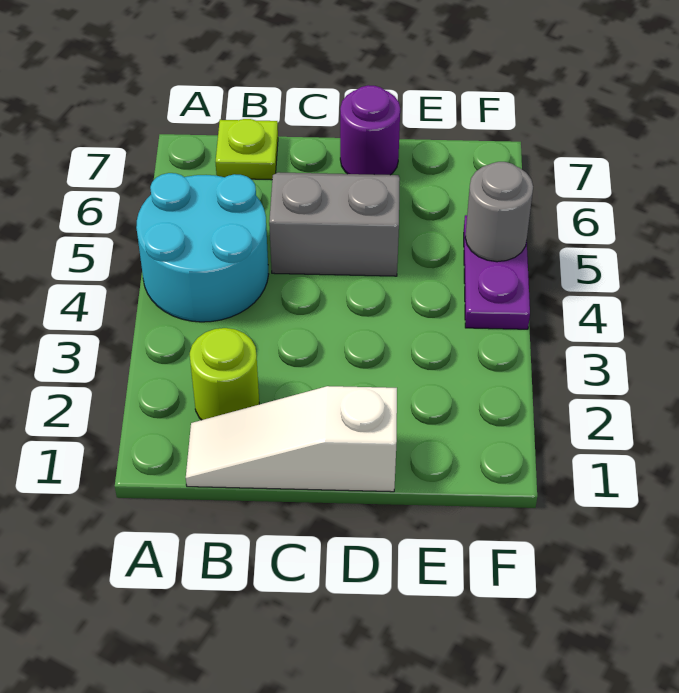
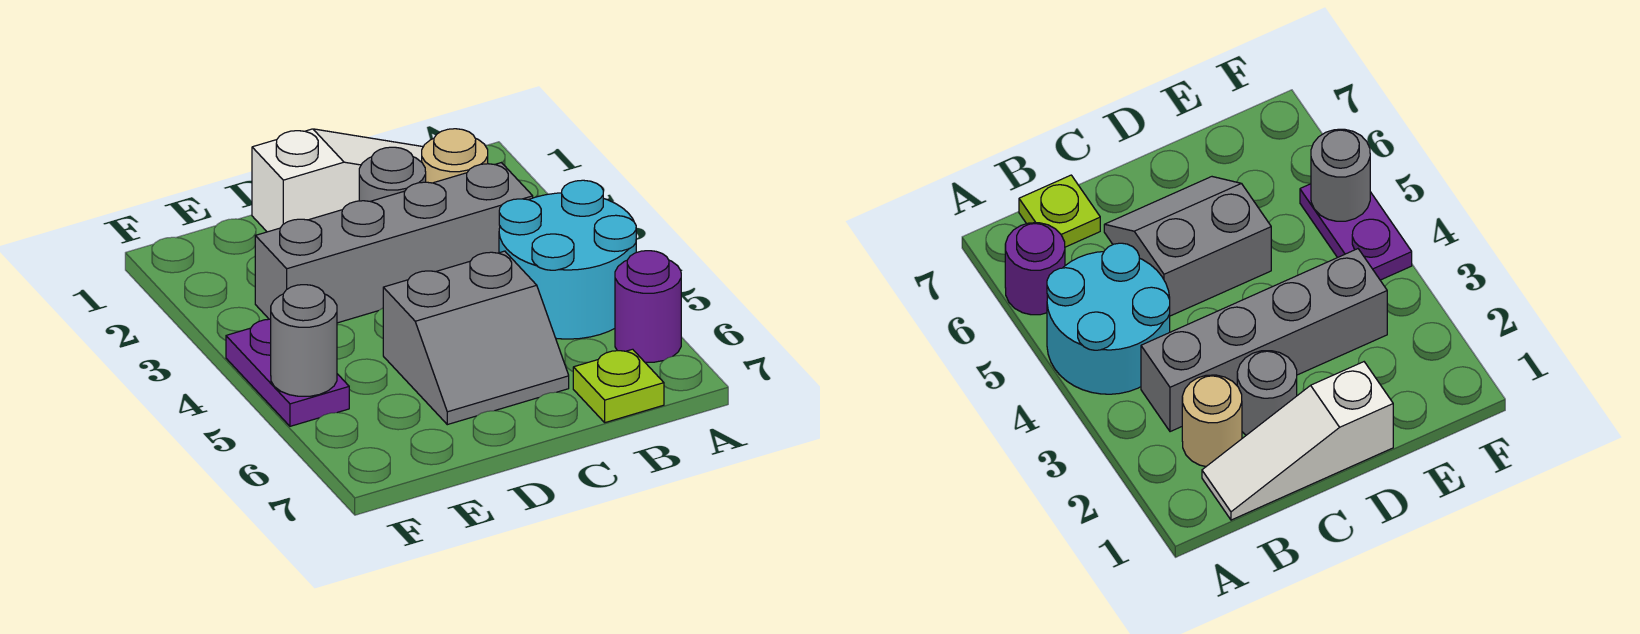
lime 1x1 round brick [190,328,259,420] -> tan 1x1 round brick [422,129,488,183]
none -> grey 1x4 brick [255,163,533,323]
none -> grey 1x1 round brick [359,147,426,201]
purple 1x1 round brick [340,85,400,175] -> purple 1x1 round brick moved to [615,251,681,362]

